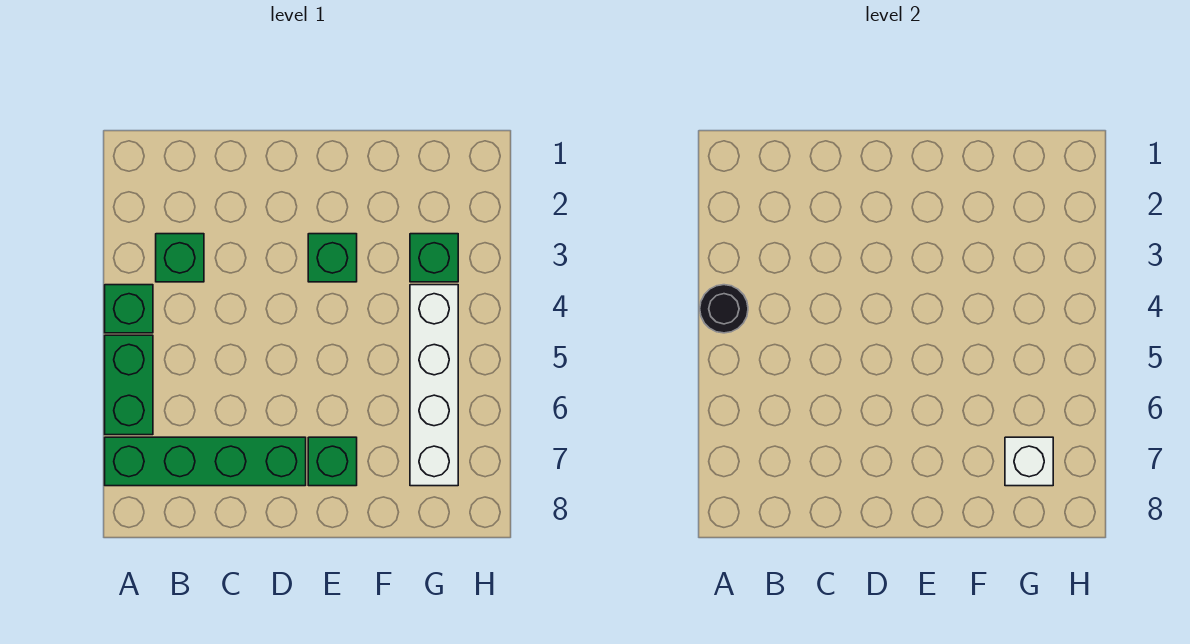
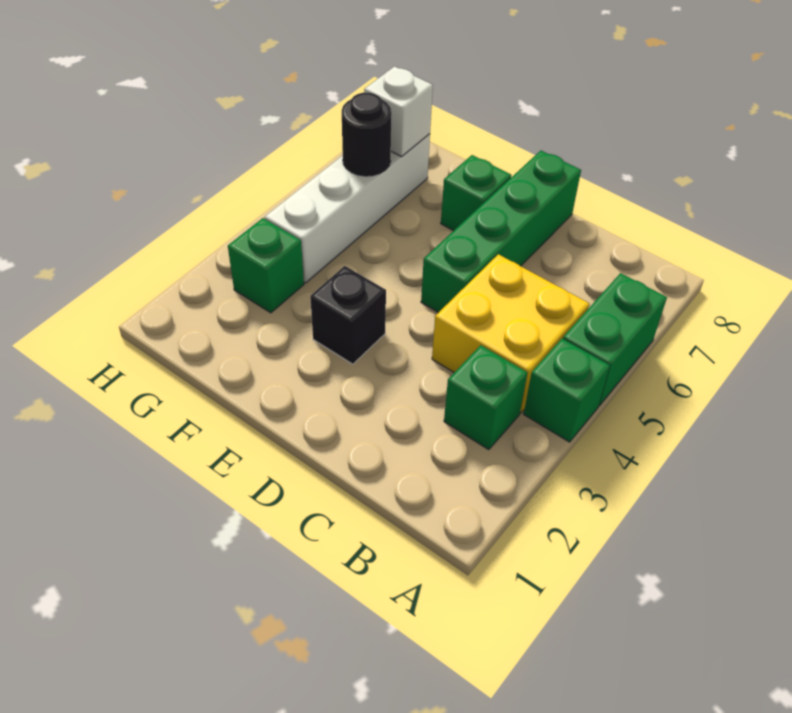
black 1x1 round brick [700,285,748,333] -> black 1x1 round brick moved to [342,93,392,176]
green 1x4 brick [105,437,306,486] -> green 1x4 brick turned to [421,151,581,313]
none -> yellow 2x2 brick [432,254,589,413]
green 1x1 brick [308,234,357,282] -> black 1x1 brick [310,266,386,364]

